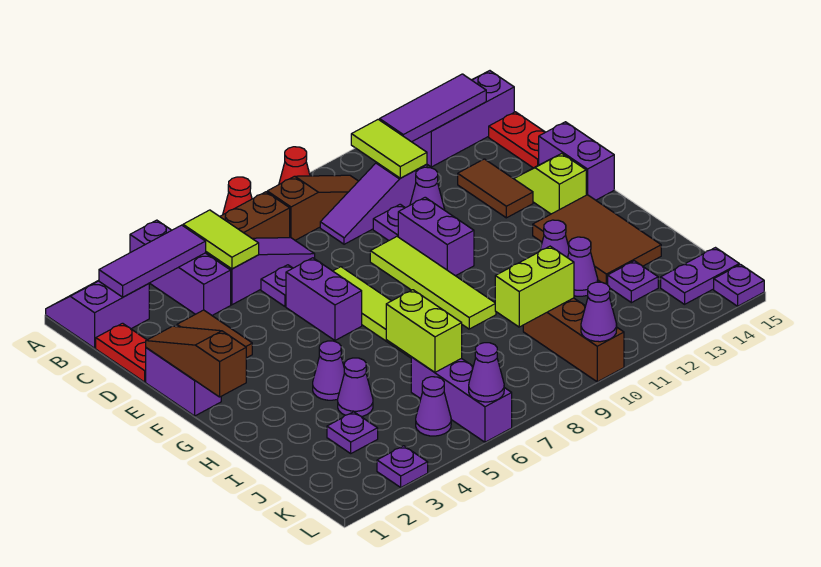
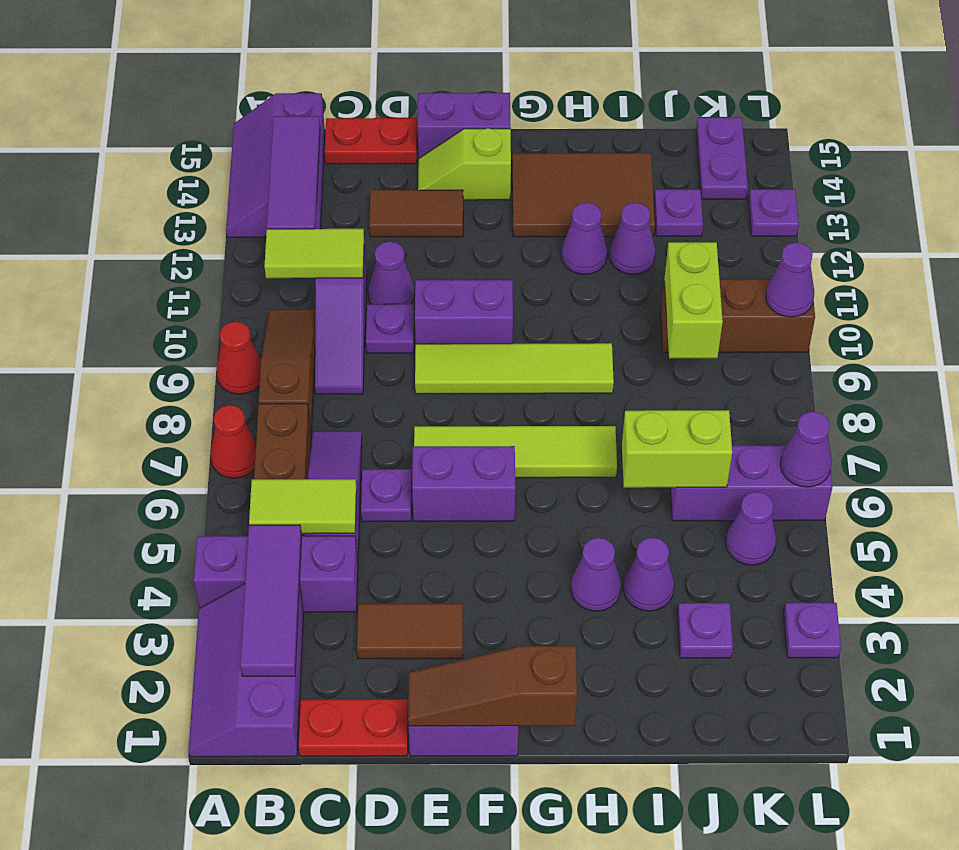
purple 2x2 slope [46,280,149,348] -> purple 2x3 slope [188,583,303,757]
purple 1x1 plate [714,265,764,306] -> purple 1x1 plate moved to [749,189,799,236]

